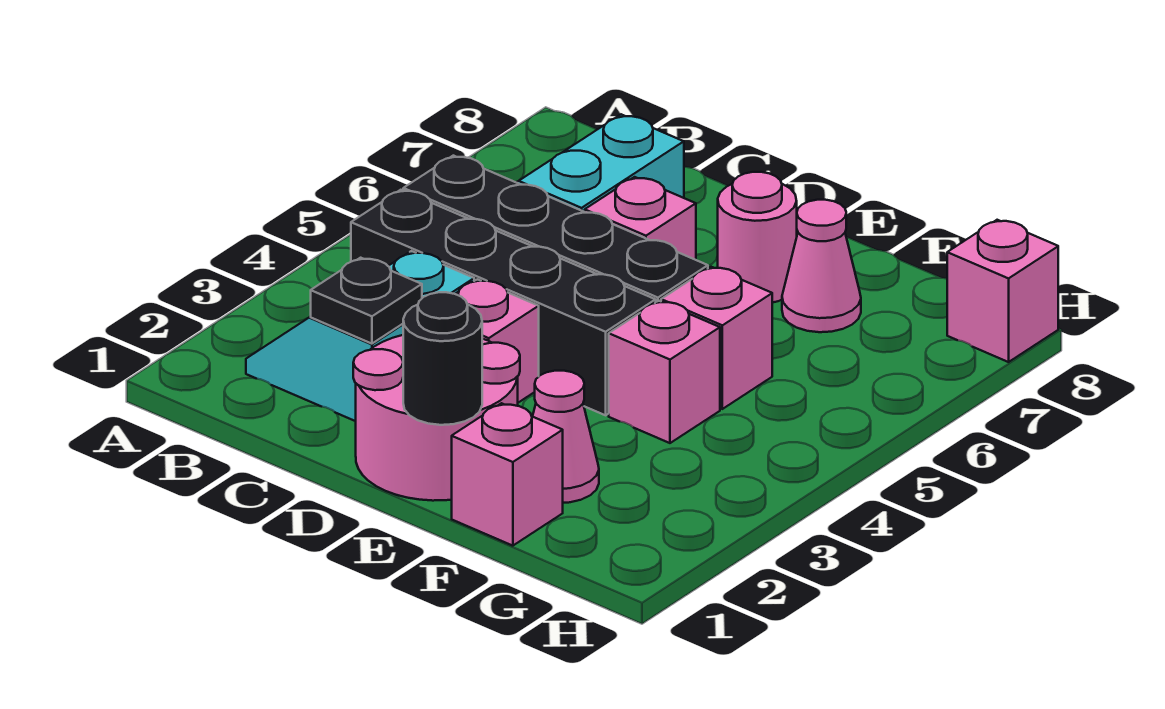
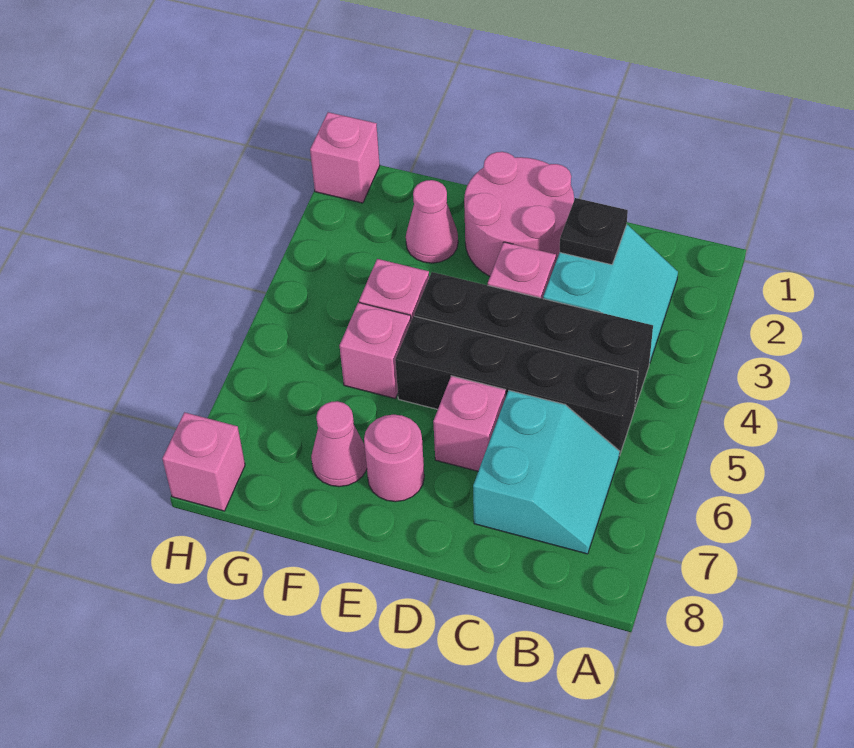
black 1x1 round brick [403,292,482,425] -> none
pink 1x1 brick [452,403,563,546] -> pink 1x1 brick moved to [310,112,380,203]

